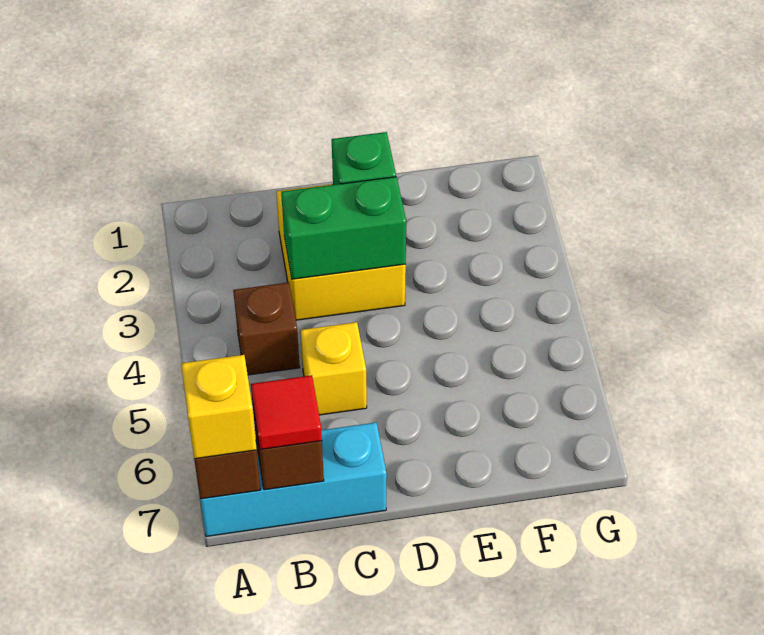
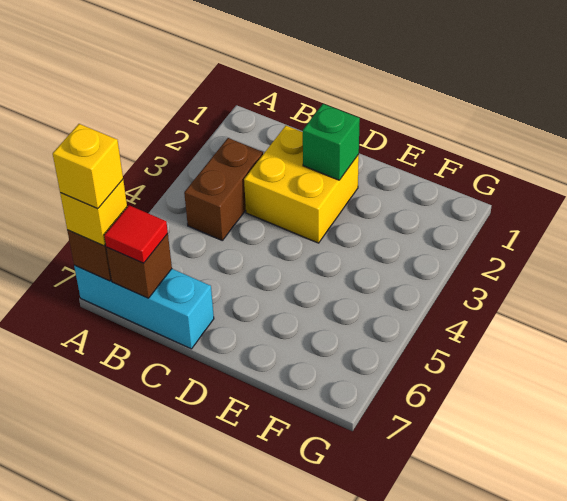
brown 1x1 brick [233,282,300,375] -> brown 1x2 brick [184,138,263,240]
green 1x2 brick [281,177,406,279] -> none
yellow 1x1 brick [301,322,367,415] -> yellow 1x1 brick moved to [53,124,123,209]

